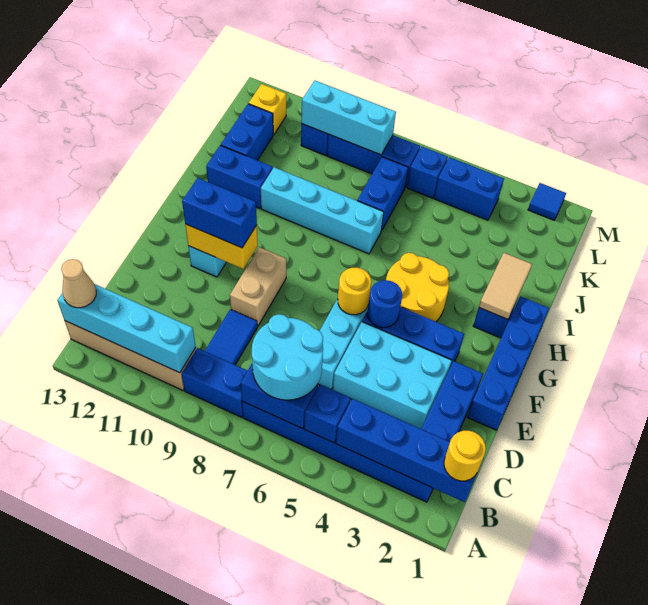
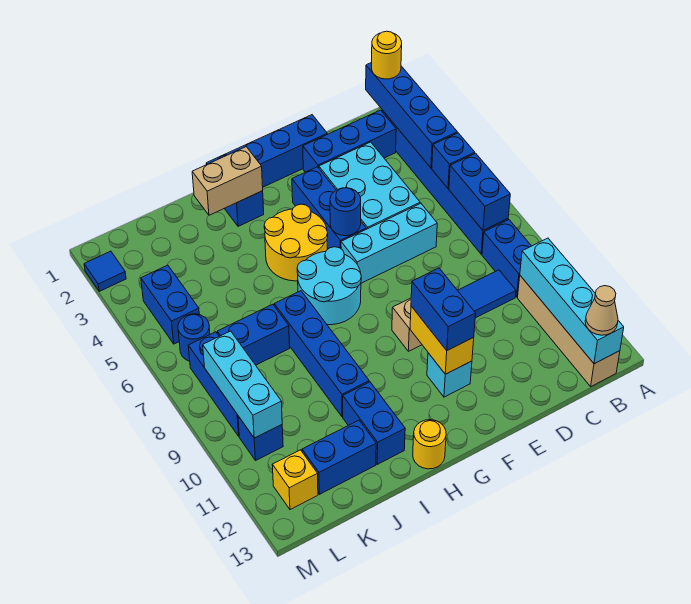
cyan 2x2 round brick [252,314,323,400] -> cyan 2x2 round brick moved to [297,247,361,325]
yellow 1x1 round brick [338,268,371,315] -> yellow 1x1 round brick moved to [413,420,446,469]
tan 1x2 tile [479,253,532,319] -> tan 1x2 brick [192,147,263,215]
cyan 1x4 brick [261,167,384,254] -> blue 1x4 brick [274,291,369,417]
blue 1x1 brick [407,147,448,198] -> blue 1x1 round brick [178,314,210,361]

